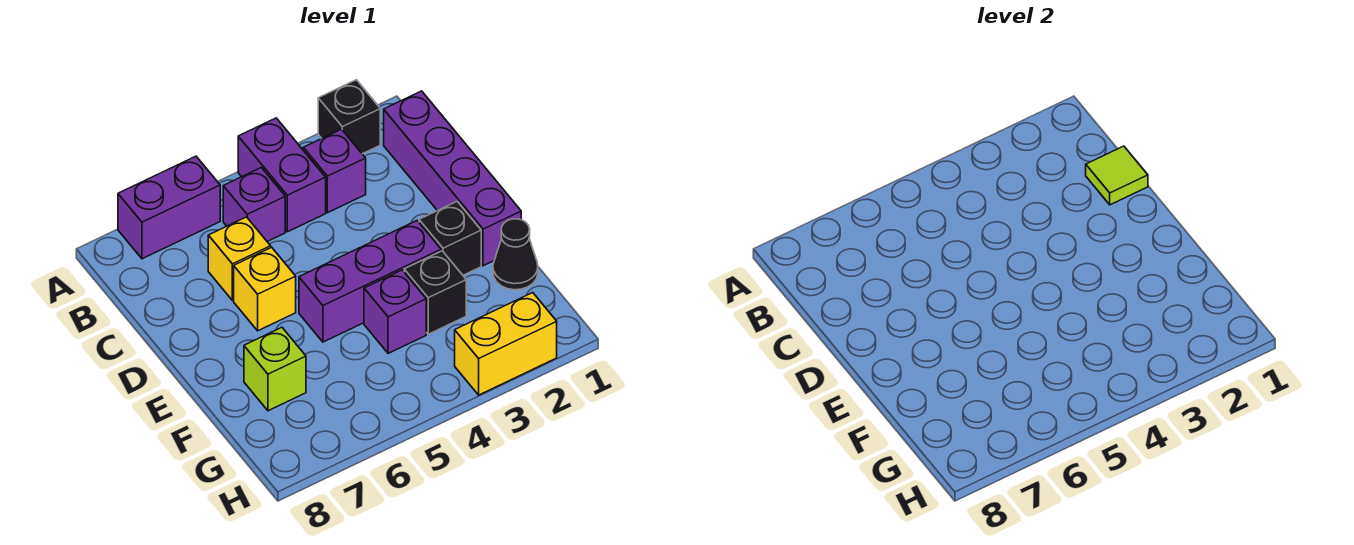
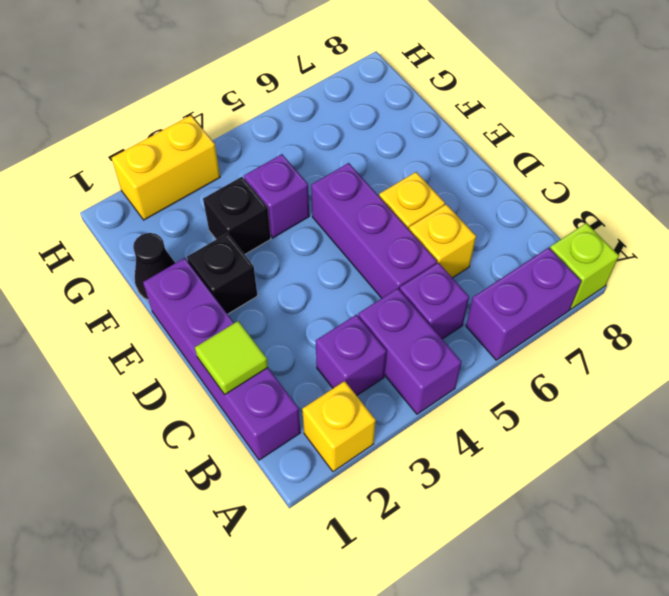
black 1x1 brick [318,80,380,154] -> yellow 1x1 brick [302,381,376,472]
purple 1x3 brick [299,221,441,342] -> purple 1x3 brick turned to [311,163,437,298]
lime 1x1 brick [244,327,306,411] -> lime 1x1 brick moved to [550,223,619,309]

